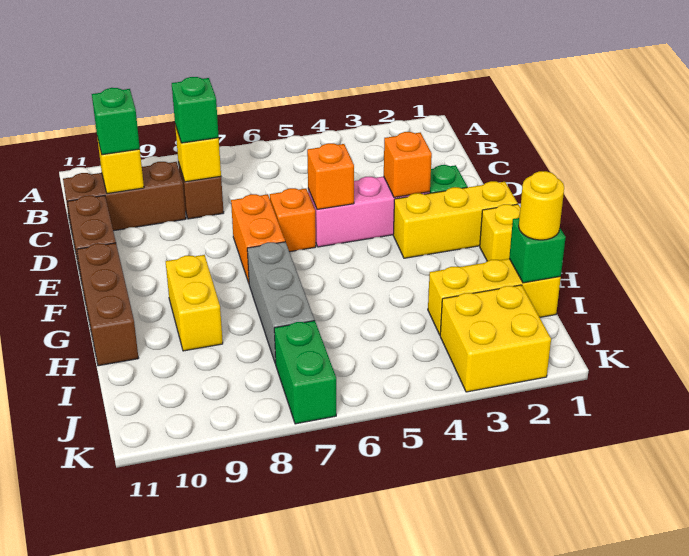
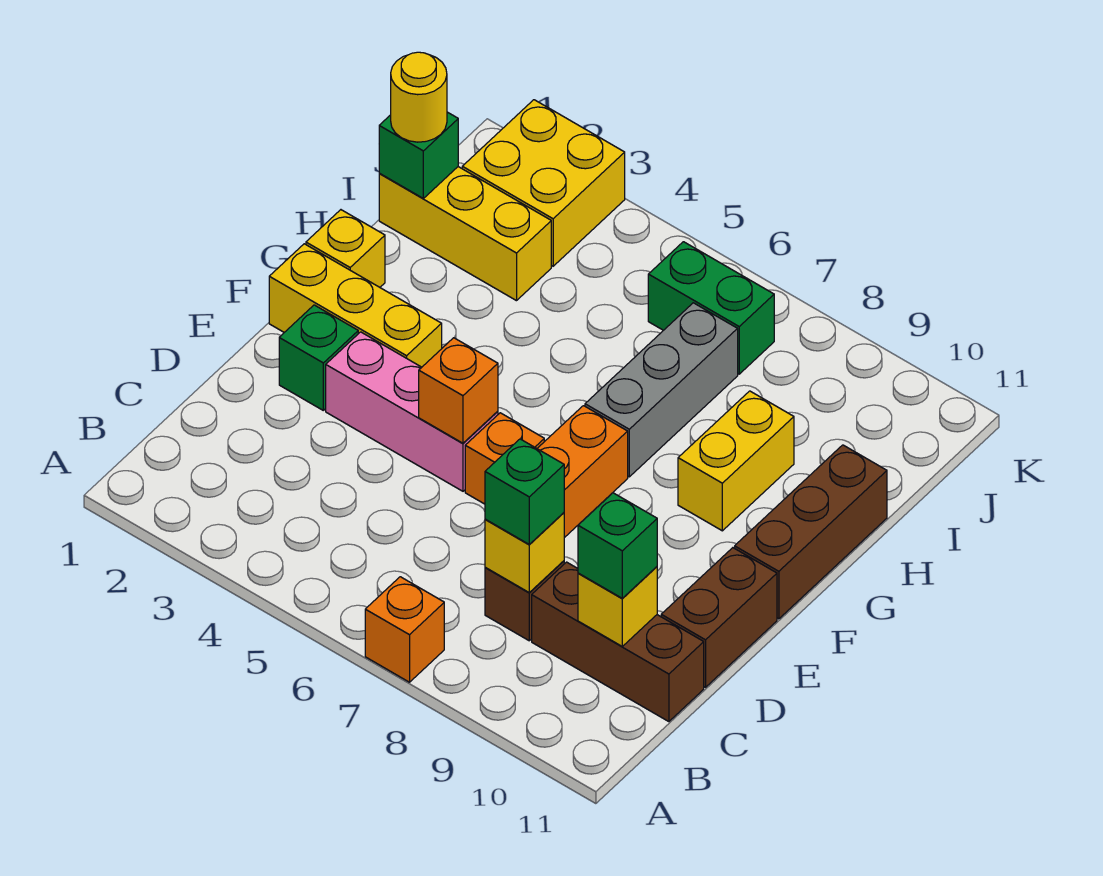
orange 1x1 brick [384,132,432,197] -> orange 1x1 brick moved to [365,577,444,682]
green 1x2 brick [274,321,336,424] -> green 1x2 brick turned to [648,242,774,374]

